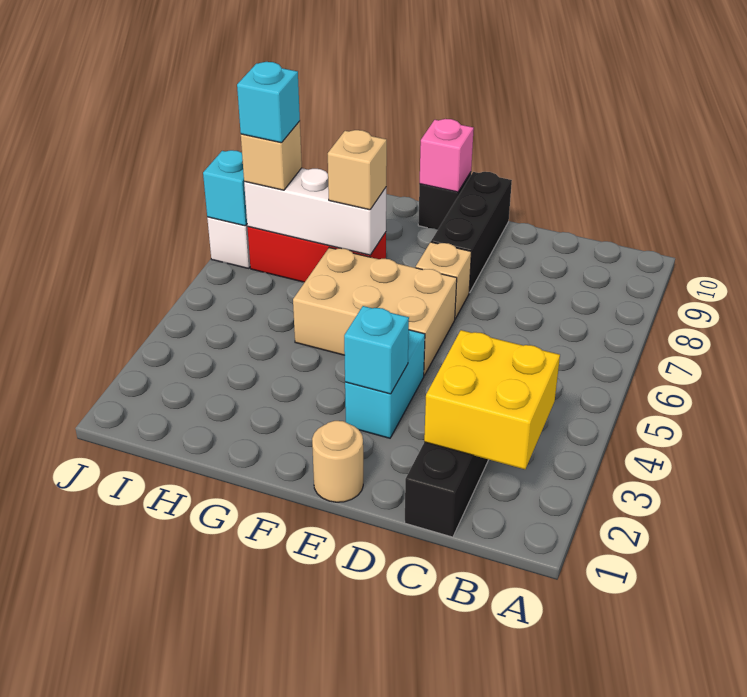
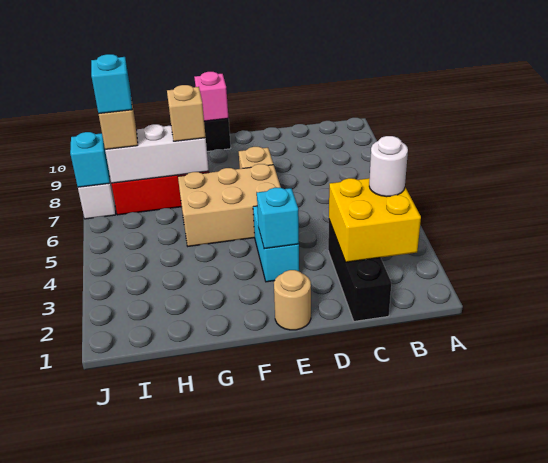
none -> white 1x1 round brick [369,136,408,197]
black 1x3 brick [431,172,512,293] -> none

